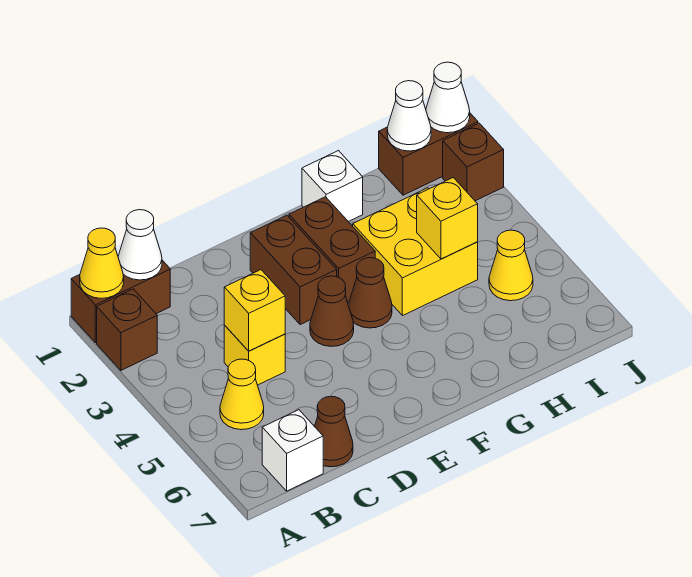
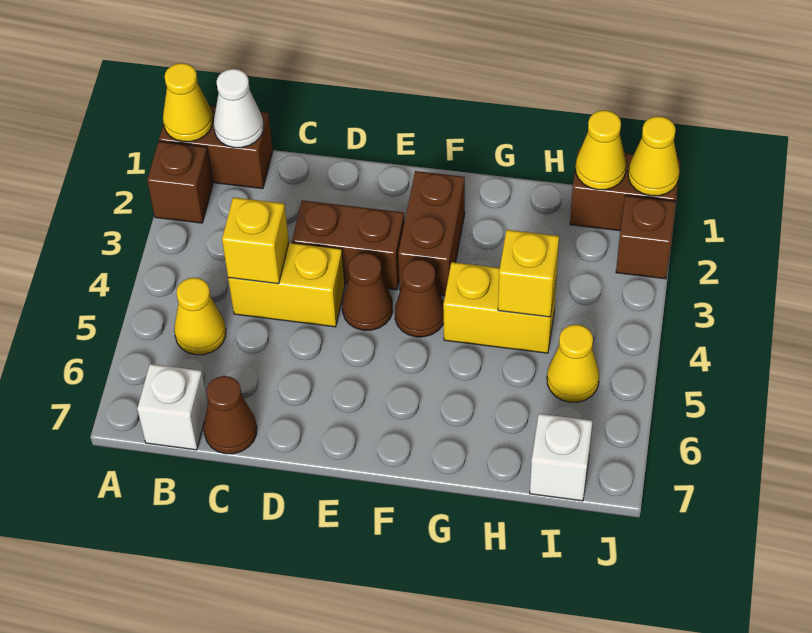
yellow 1x1 brick [224,325,285,385] -> yellow 1x2 brick [228,243,345,327]
brown 1x2 brick [250,215,337,325] -> brown 1x2 brick turned to [292,200,404,290]
white 1x1 brick [302,151,363,222] -> white 1x1 brick moved to [530,414,593,501]
yellow 2x2 brick [353,188,478,316] -> yellow 1x2 brick [443,262,557,353]
white 1x1 cone [387,81,431,151] -> yellow 1x1 cone [576,110,626,190]
white 1x1 cone [426,62,470,133] -> yellow 1x1 cone [628,116,679,196]

